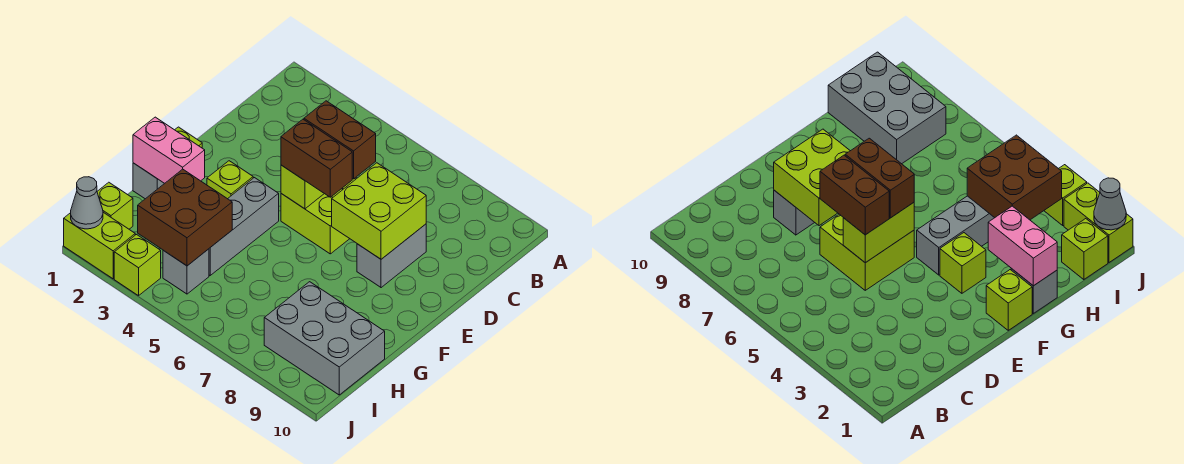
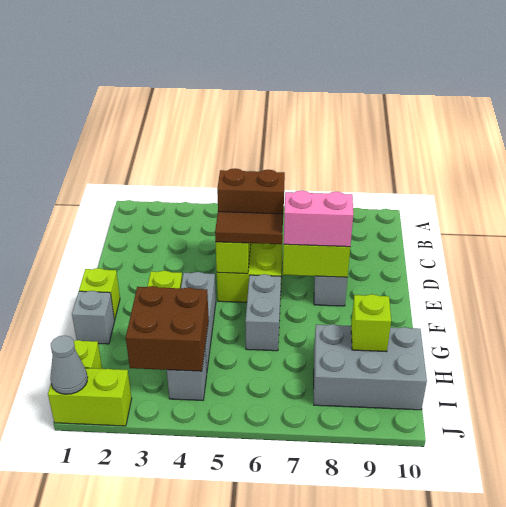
brown 1x2 brick [281,119,352,197] -> brown 1x2 tile [215,212,283,244]
none -> grey 1x2 brick [245,274,281,351]
pink 1x2 brick [133,117,205,183] -> pink 1x2 brick moved to [284,191,353,247]
lime 1x1 brick [114,235,161,296] -> lime 1x1 brick moved to [351,294,391,352]

